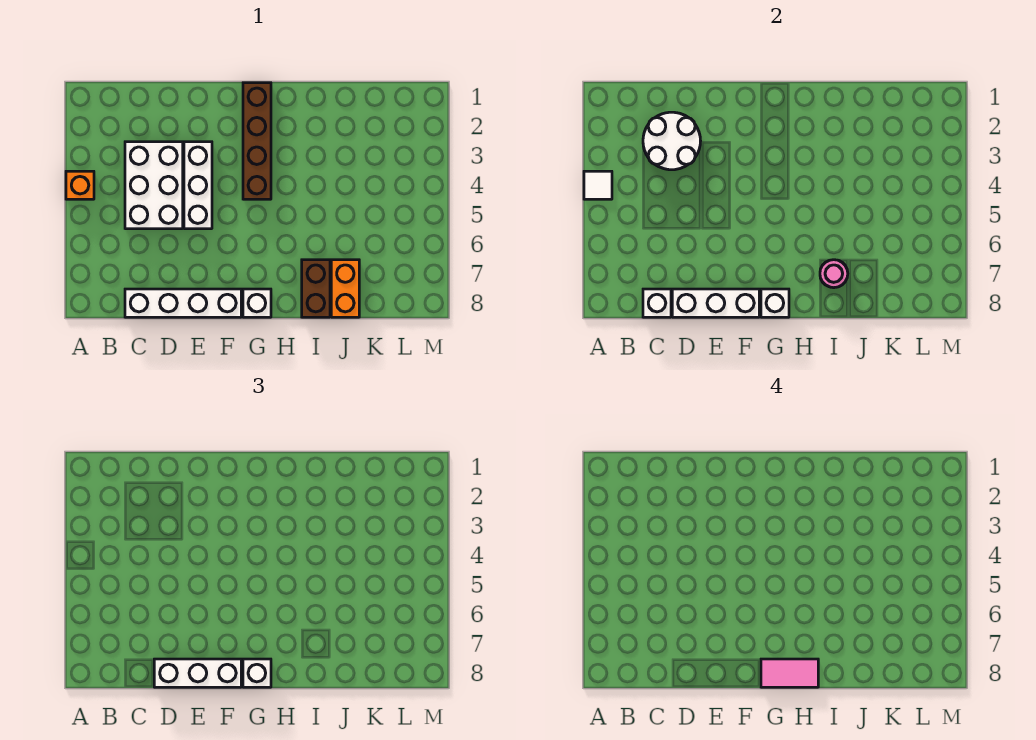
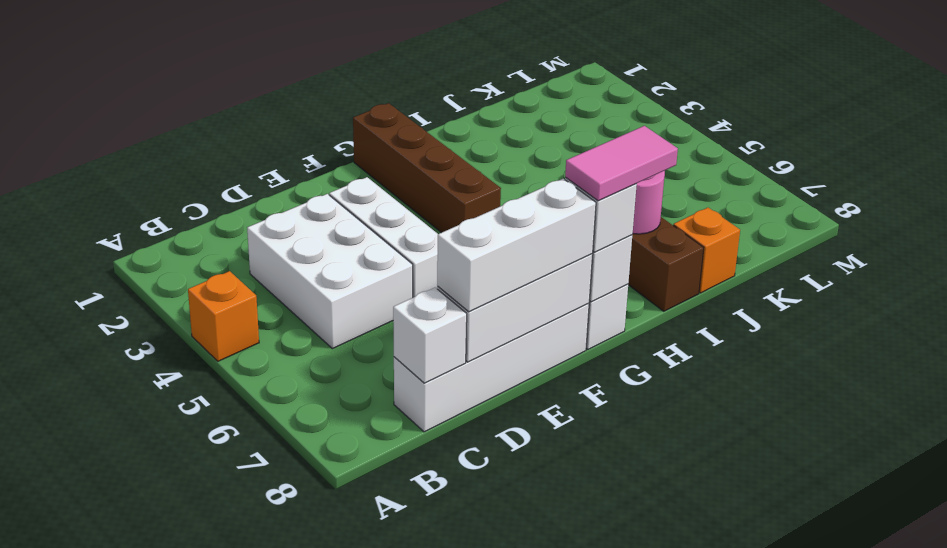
white 1x1 tile [584,171,612,199] -> none
white 2x2 round brick [643,112,700,170] -> none
orange 1x2 brick [331,260,359,317] -> orange 1x1 brick [673,208,740,293]

